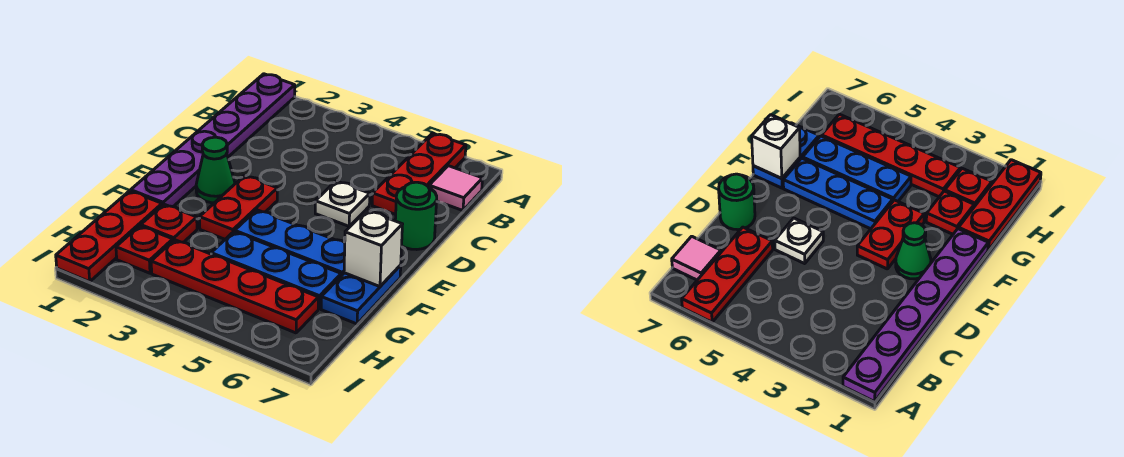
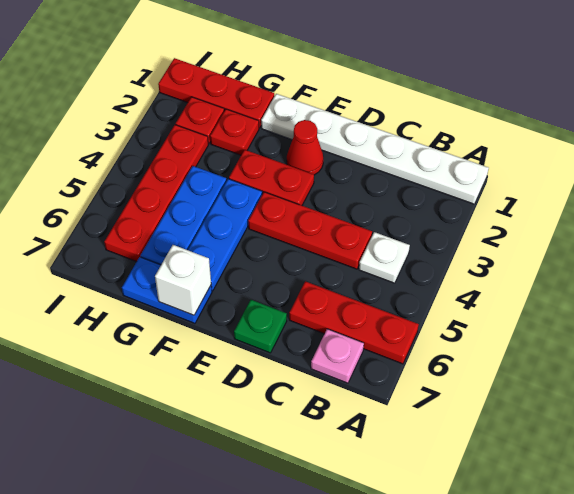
purple 1x6 plate [131,74,295,207] -> white 1x6 plate [261,94,489,204]
pink 1x1 tile [429,166,483,211] -> pink 1x1 plate [311,329,364,383]
none -> red 1x3 plate [248,192,372,269]
white 1x1 plate [315,181,370,226] -> white 1x1 plate moved to [359,232,410,283]
green 1x1 round brick [395,182,437,250] -> green 1x1 plate [234,300,287,353]
green 1x1 cone [196,137,235,203] -> red 1x1 cone [287,120,323,175]

